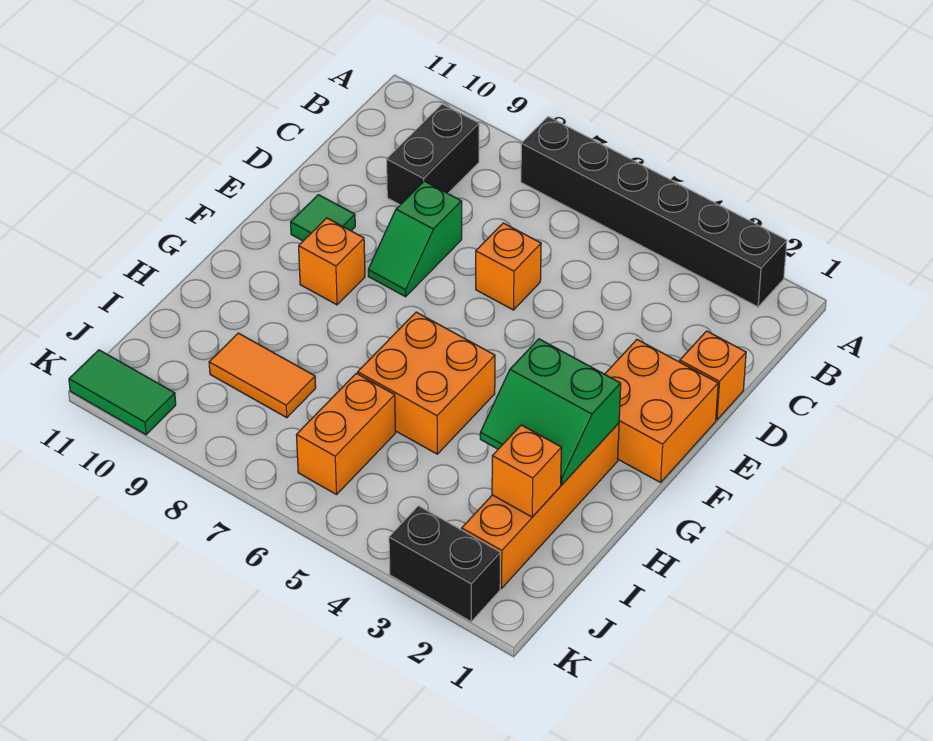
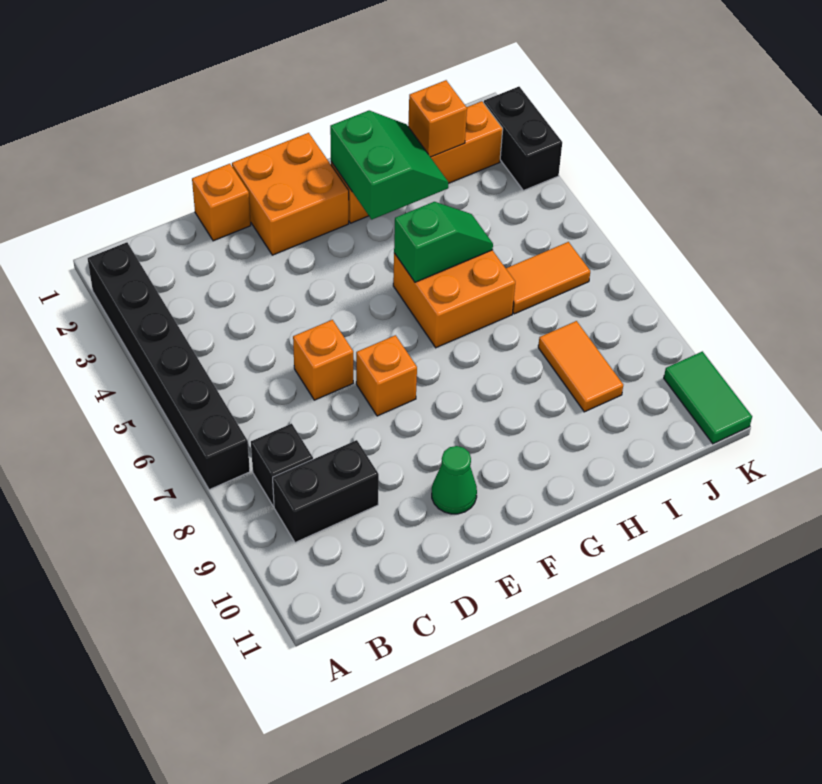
none -> black 1x1 brick [251,424,313,506]
green 1x2 slope [368,181,462,297] -> green 1x2 slope moved to [394,202,493,282]
green 1x1 tile [291,195,355,241] -> green 1x1 cone [432,446,477,514]
orange 1x1 brick [299,218,365,305] -> orange 1x1 brick moved to [356,335,417,416]
orange 1x2 brick [297,373,396,495] -> orange 1x2 tile [506,242,590,314]

